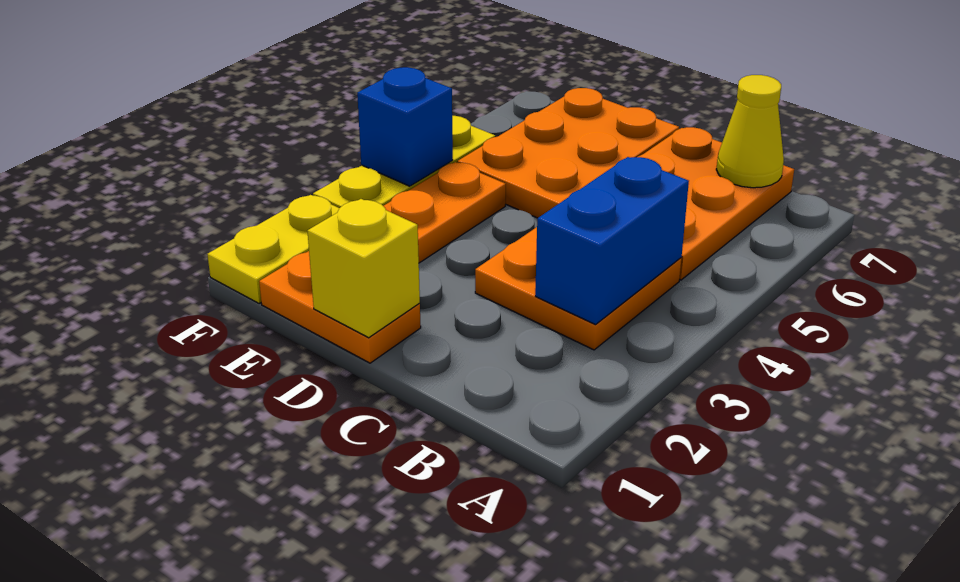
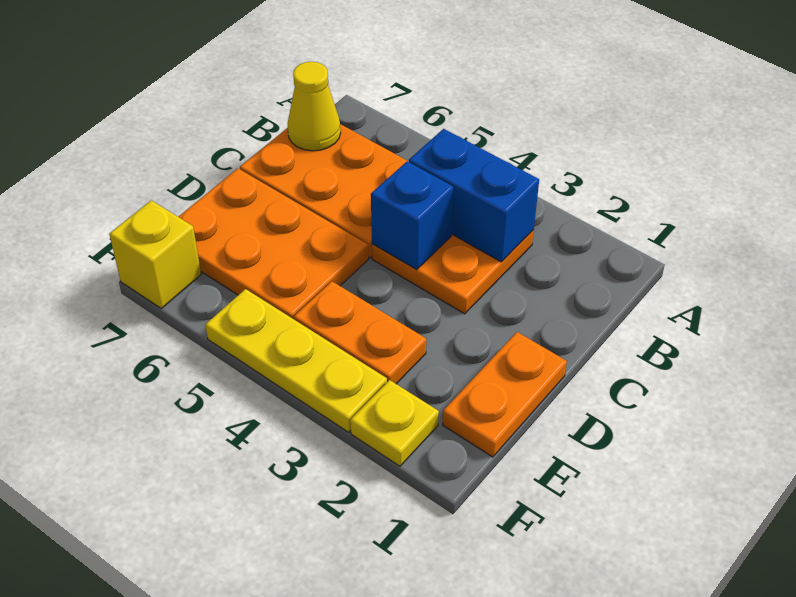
yellow 1x1 brick [307,199,420,338] -> yellow 1x1 brick moved to [109,200,201,308]
yellow 1x2 plate [207,195,339,304] -> yellow 1x1 plate [350,380,439,466]
blue 1x1 brick [357,67,453,186] -> blue 1x1 brick moved to [371,161,453,269]

